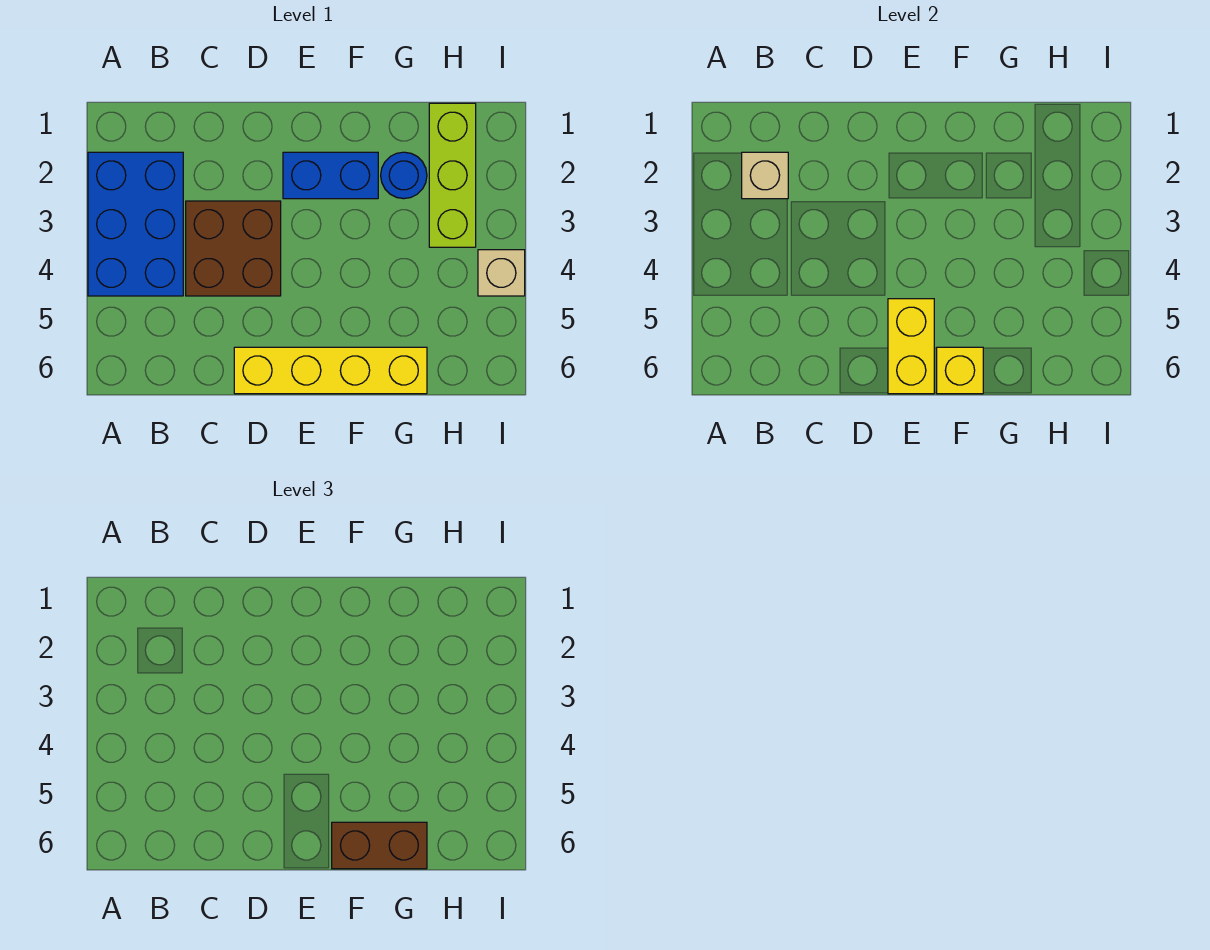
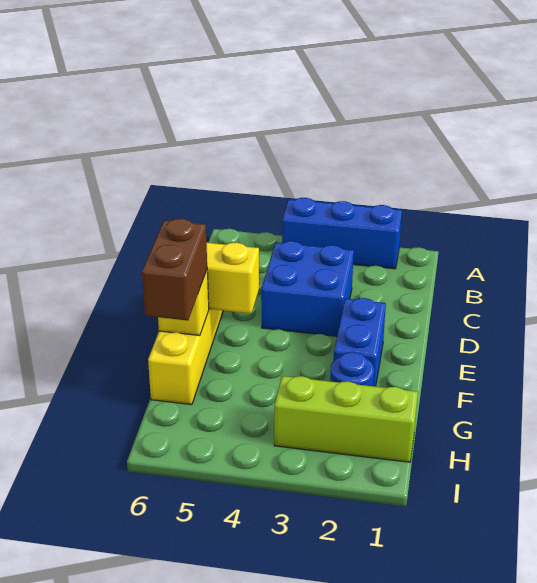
blue 2x3 brick [88,152,183,296] -> blue 1x3 brick [282,198,402,269]
tan 1x1 brick [742,152,788,199] -> none
brown 2x2 brick [186,201,281,296] -> blue 2x2 brick [261,241,354,336]
tan 1x1 brick [478,250,525,296] -> none

